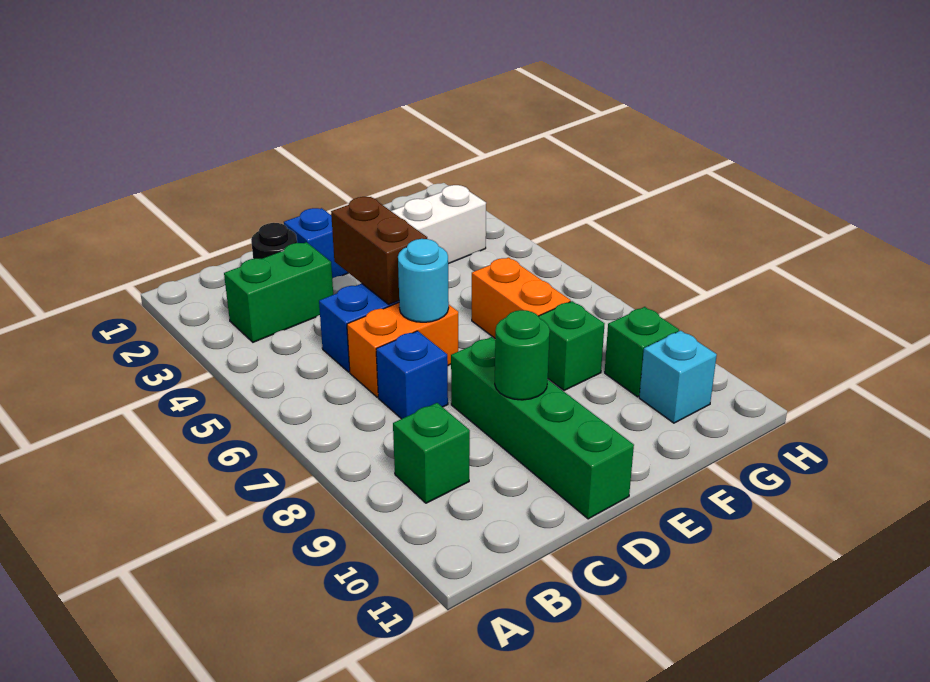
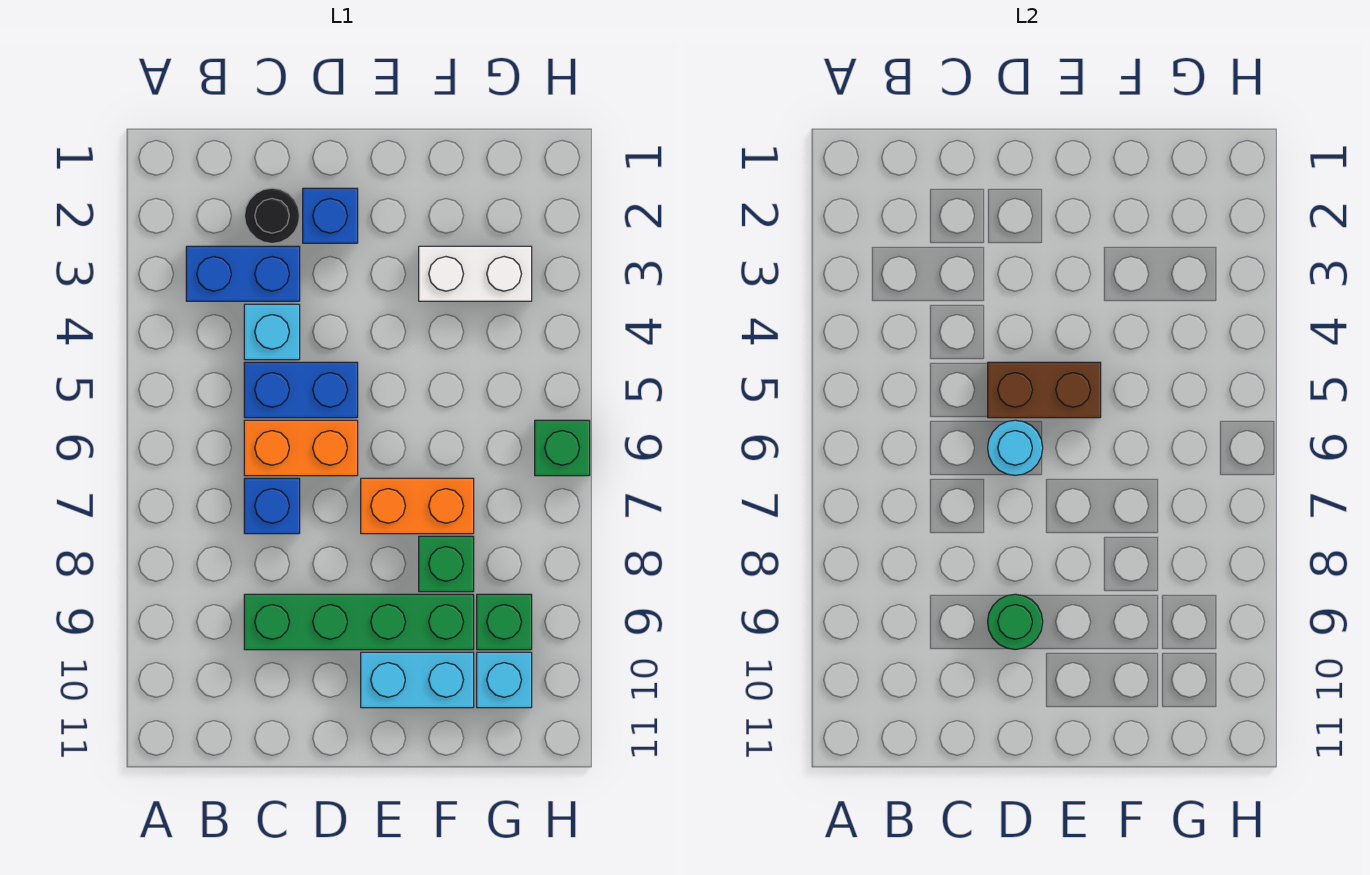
green 1x2 brick [224,242,333,342] -> blue 1x2 brick [186,246,300,301]
green 1x1 brick [393,403,470,503] -> green 1x1 brick moved to [535,420,590,476]
none -> cyan 1x1 brick [244,304,300,360]
brown 1x2 brick [331,197,427,304] -> brown 1x2 brick turned to [988,362,1101,418]
green 1x4 brick [451,337,634,519] -> green 1x4 brick turned to [244,594,474,650]
none -> cyan 1x2 brick [361,652,474,708]
orange 1x2 brick [472,257,571,338] -> orange 1x2 brick turned to [361,478,474,534]

